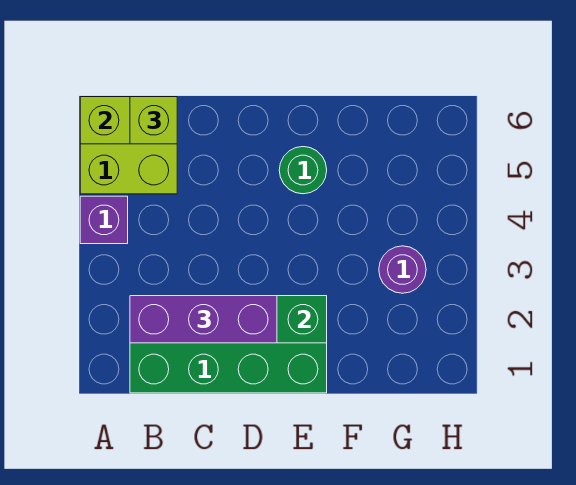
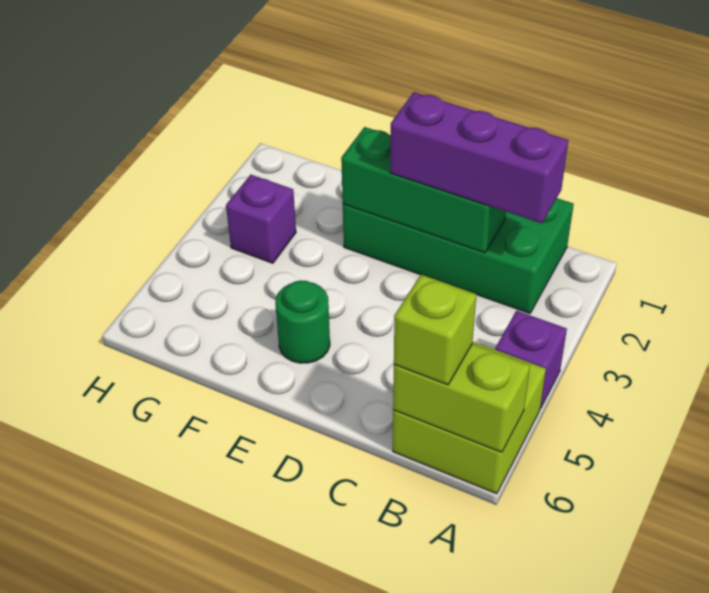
purple 1x1 round brick [379,246,426,293] -> purple 1x1 brick [226,175,296,263]

